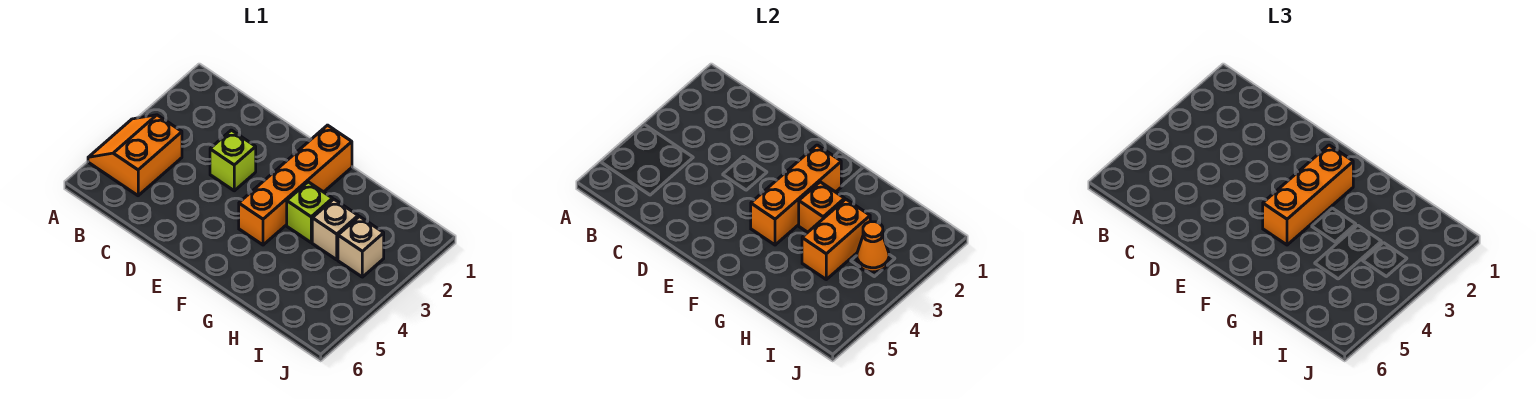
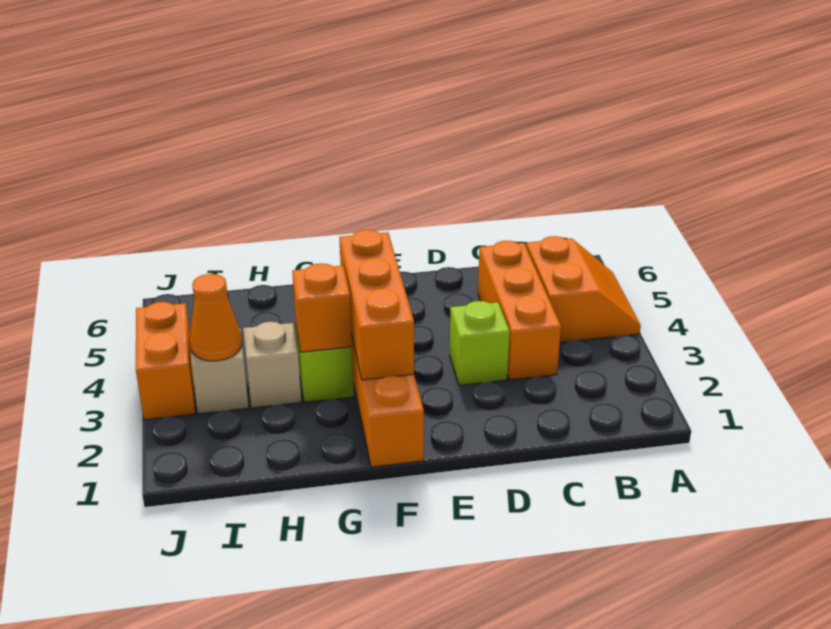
orange 1x3 brick [1263,145,1353,245] -> orange 1x3 brick moved to [478,241,561,380]
orange 1x2 brick [802,199,870,279] -> orange 1x2 brick moved to [136,302,195,420]

